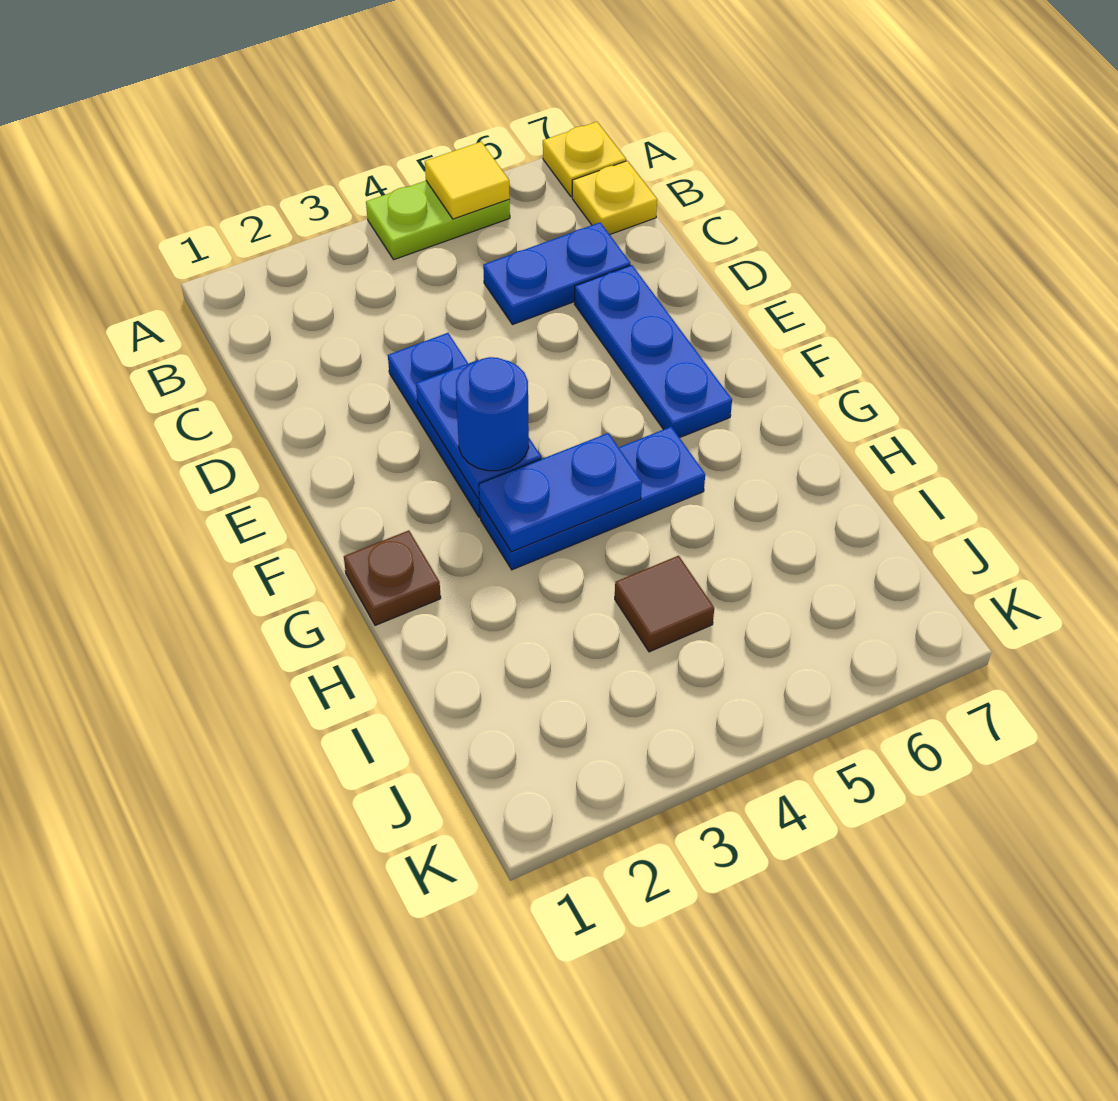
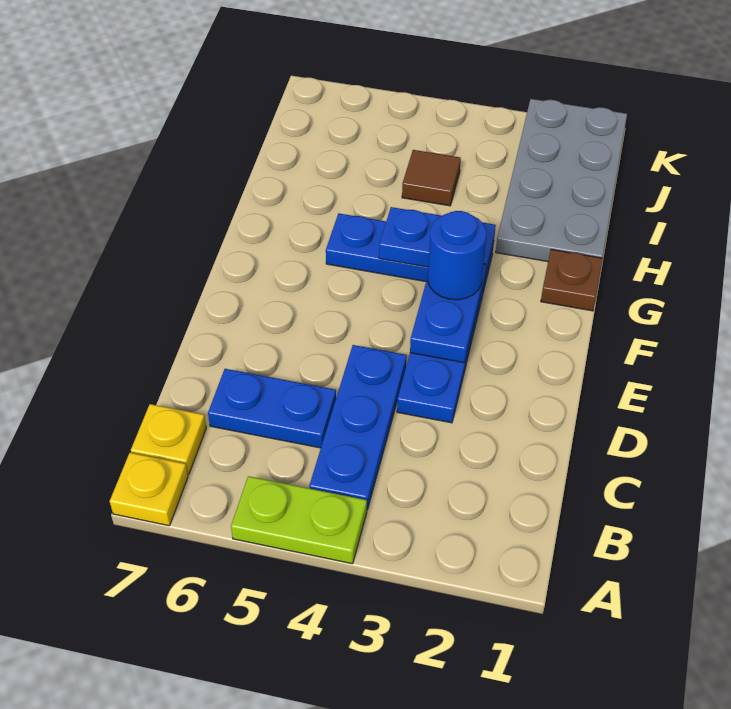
yellow 1x1 tile [425,142,510,219] -> none
blue 1x3 plate [575,265,732,438] -> blue 1x3 plate moved to [309,345,407,510]
none -> grey 2x4 plate [496,99,627,262]

